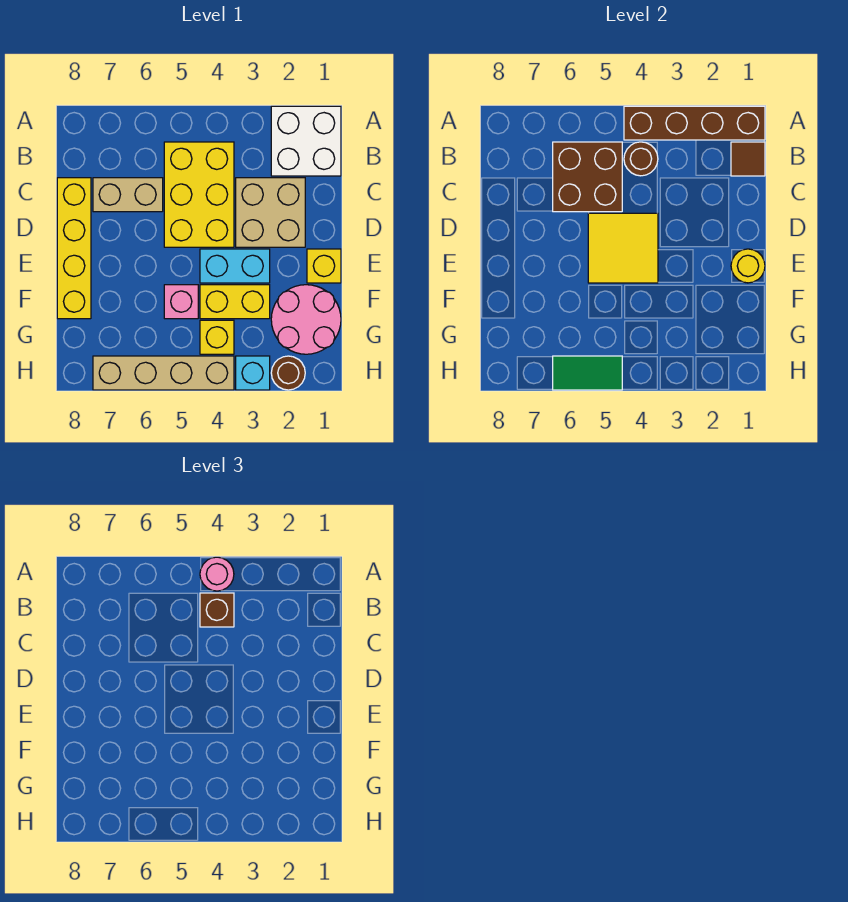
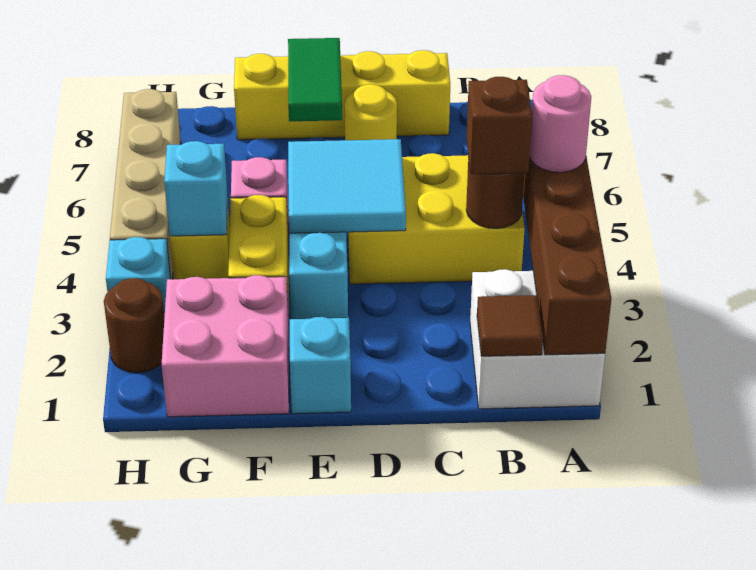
brown 2x2 brick [553,142,622,212] -> none
tan 2x2 brick [236,178,305,247] -> none
tan 1x2 brick [93,178,163,212] -> none
yellow 2x2 tile [588,213,658,283] -> cyan 2x2 tile [288,139,406,233]
yellow 1x1 brick [307,249,341,283] -> cyan 1x1 brick [290,317,351,414]
yellow 1x1 round brick [731,249,765,283] -> yellow 1x1 round brick moved to [344,84,397,140]
pink 2x2 round brick [271,285,341,354] -> pink 2x2 brick [162,275,289,417]
none -> cyan 1x1 brick [164,141,228,236]
green 1x2 tile [553,356,622,390] -> green 1x2 tile moved to [288,38,342,121]

